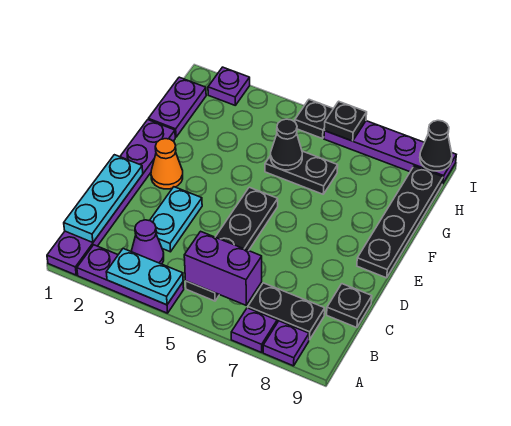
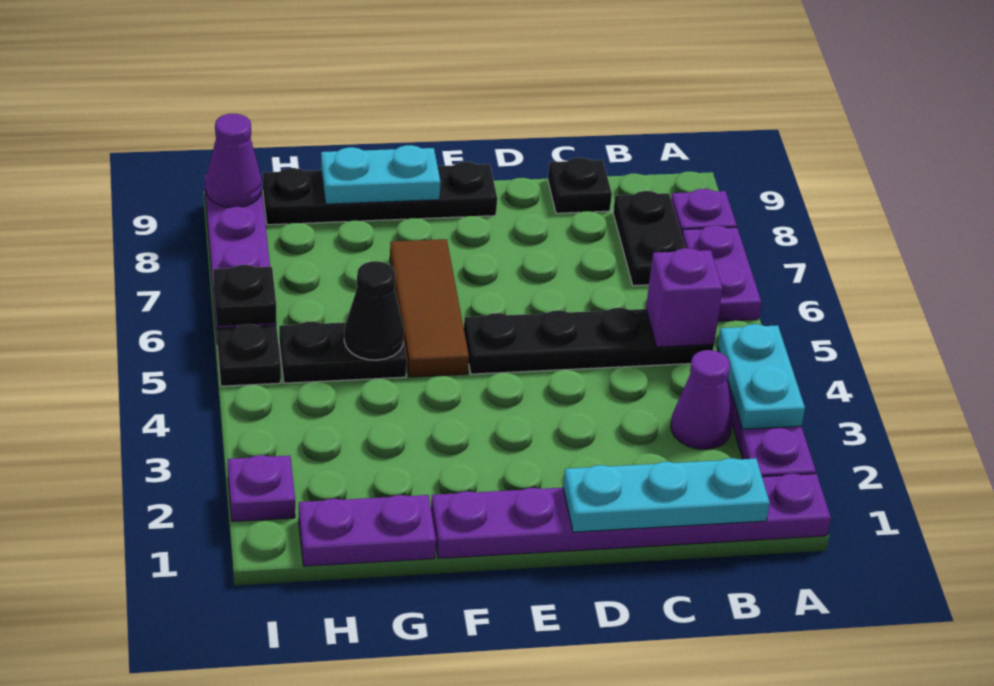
purple 1x1 plate [231,308,277,352] -> purple 1x2 plate [682,225,761,321]
purple 1x2 brick [184,231,262,305] -> purple 1x1 brick [646,248,723,347]
cyan 1x2 plate [150,187,202,252] -> cyan 1x2 plate moved to [321,145,440,204]
orange 1x1 cone [151,139,183,189] -> none
none -> brown 1x3 tile [390,239,469,377]
black 1x2 plate [265,151,338,194] -> black 1x2 plate turned to [279,321,407,383]
black 1x1 cone [420,120,452,171] -> purple 1x1 cone [206,114,262,207]

